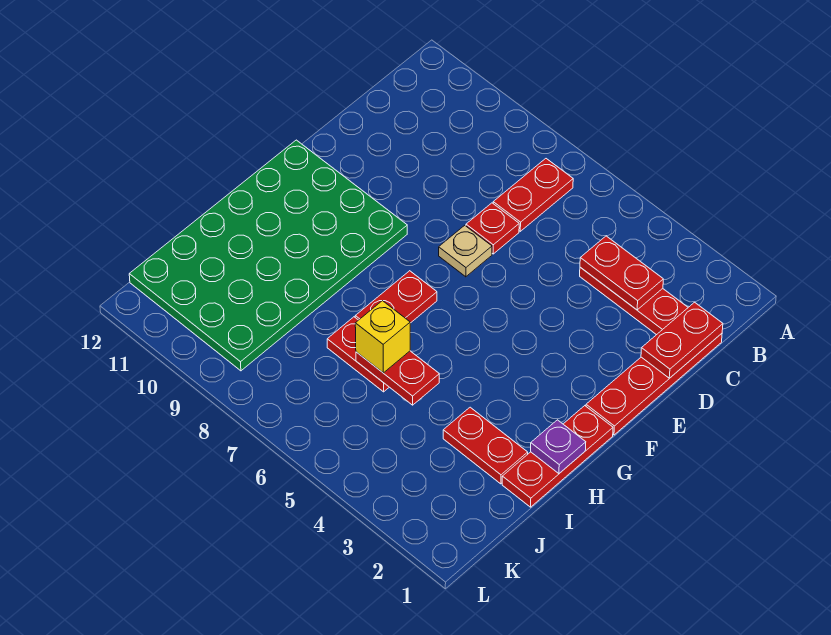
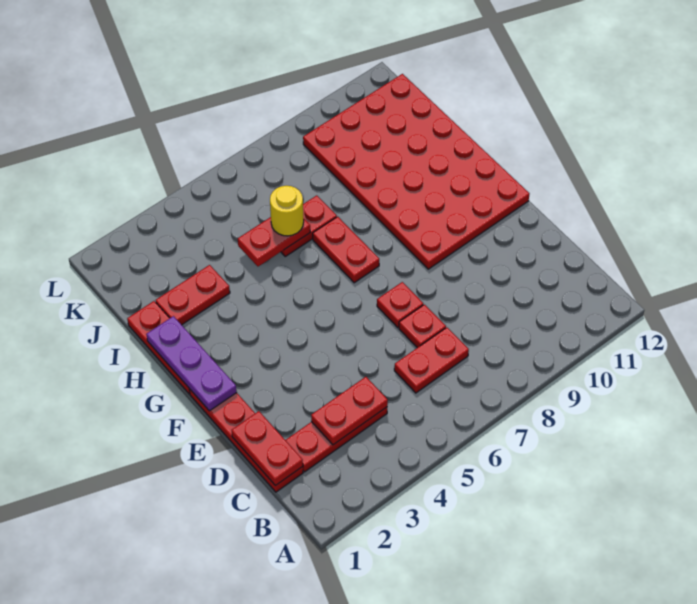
red 1x2 plate [493,159,573,231] -> red 1x2 plate turned to [394,327,469,393]
tan 1x1 plate [439,225,492,277] -> red 1x1 plate [377,282,423,328]
green 4x6 plate [129,140,407,371] -> red 4x6 plate [303,74,529,269]
purple 1x1 plate [531,420,586,474] -> purple 1x3 plate [146,316,237,411]
yellow 1x1 brick [355,301,410,373] -> yellow 1x1 round brick [270,186,304,236]

